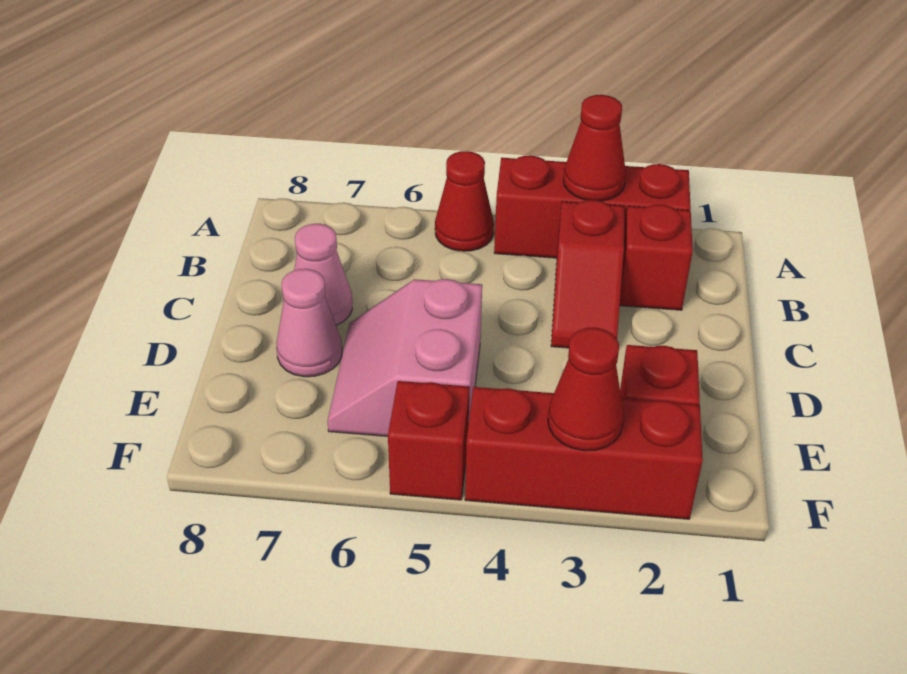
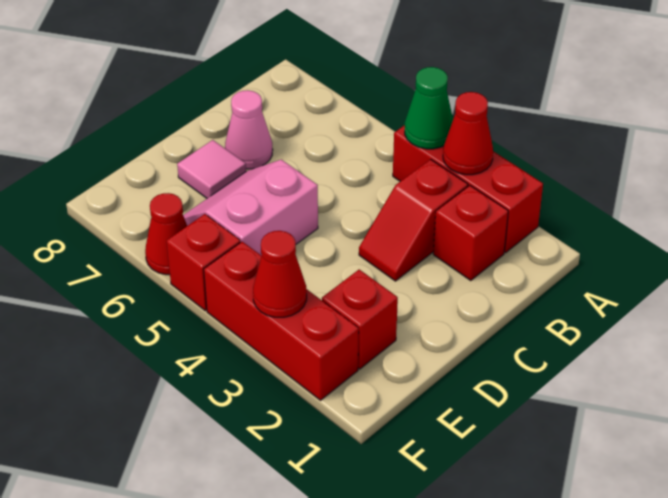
none -> green 1x1 cone [405,67,453,149]
red 1x1 cone [435,151,494,251] -> red 1x1 cone moved to [145,193,187,275]
pink 1x1 cone [276,269,342,377] -> pink 1x1 tile [177,140,246,198]

